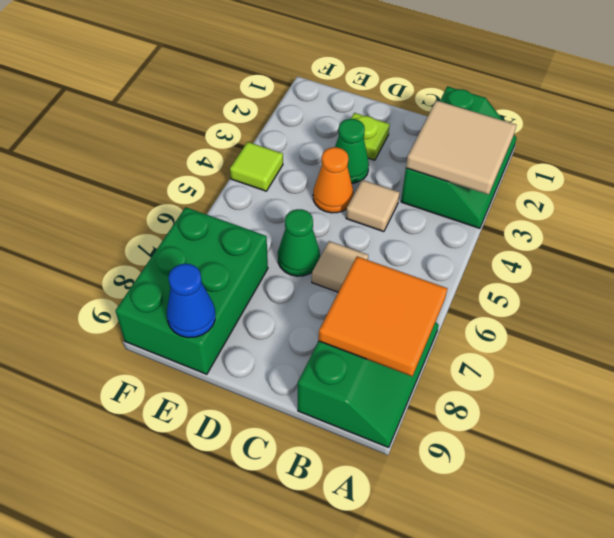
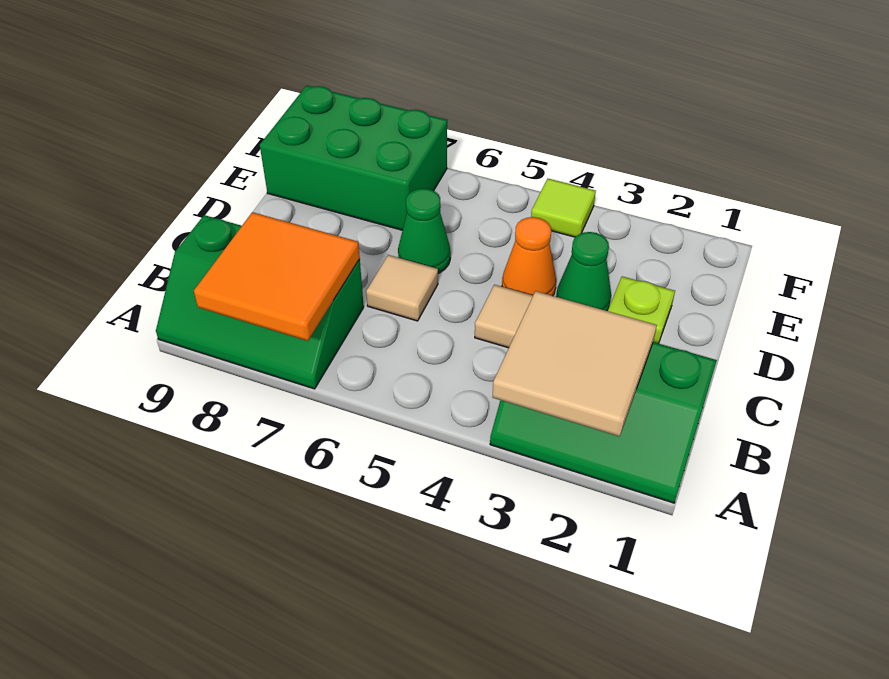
blue 1x1 cone [167,264,215,338] -> none

